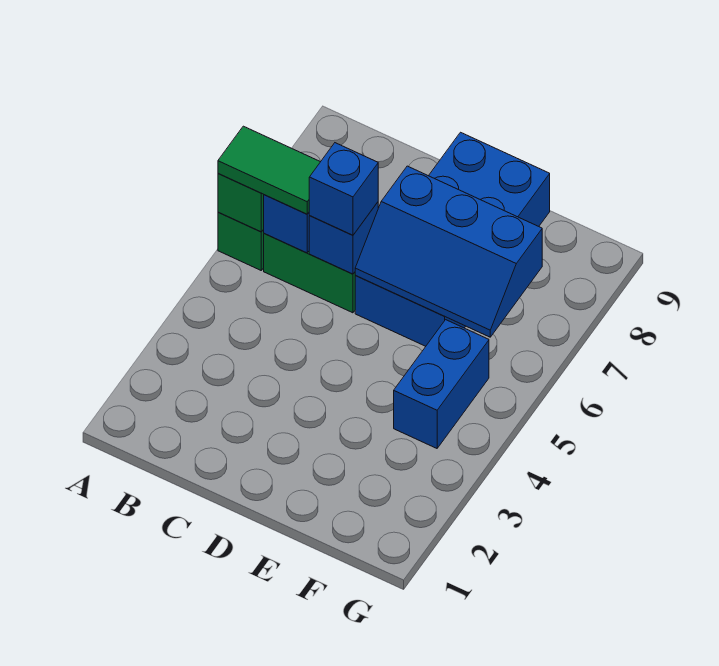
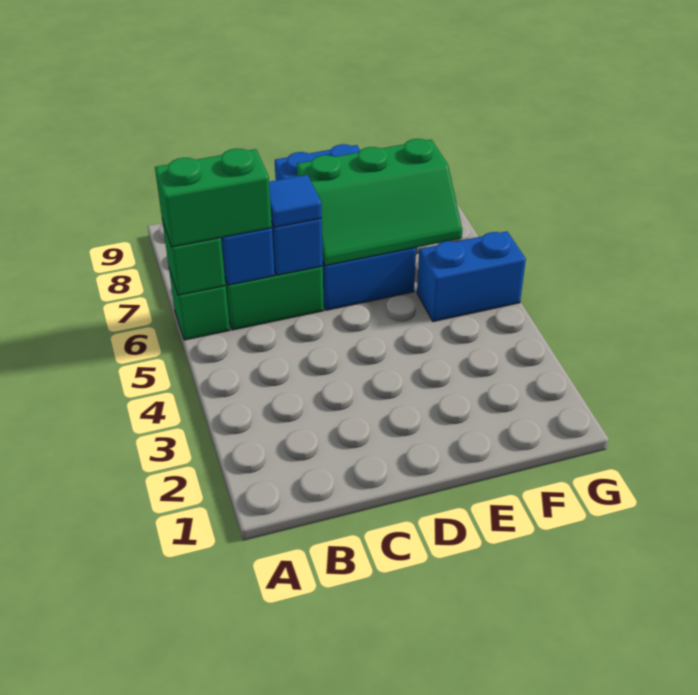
green 1x2 tile [218,126,320,214] -> green 1x2 brick [155,149,272,247]
blue 1x1 brick [309,143,378,235] -> blue 1x1 tile [269,175,322,227]
blue 2x3 slope [355,166,542,337] -> green 2x3 slope [297,139,462,266]
blue 1x2 brick [394,320,489,448] -> blue 1x2 brick turned to [417,231,526,322]

